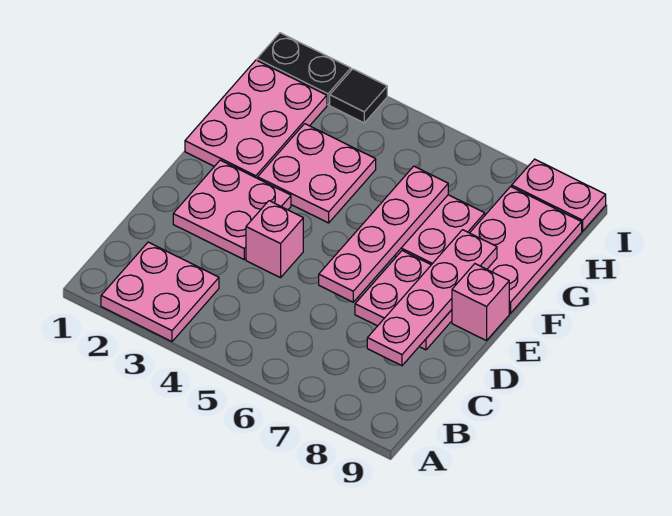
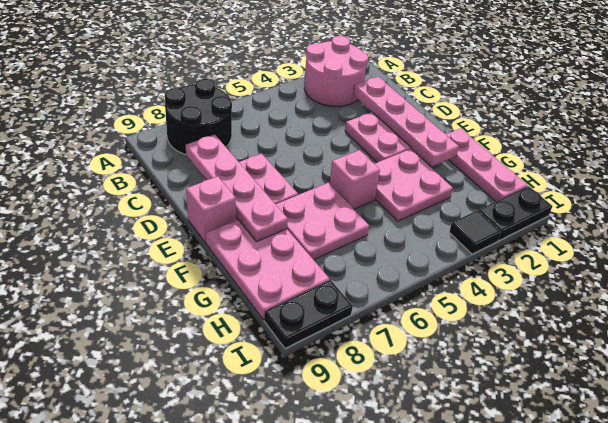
pink 2x2 plate [101,242,219,341] -> pink 2x2 round brick [304,36,368,106]
none -> black 2x2 round brick [165,79,232,154]
pink 1x1 brick [246,201,303,278] -> pink 1x1 brick moved to [330,150,380,209]
pink 1x4 plate [319,166,448,302] -> pink 1x4 plate moved to [353,77,459,166]
pink 2x3 plate [185,60,327,178] -> pink 1x3 plate [446,128,527,202]
pink 1x2 plate [512,159,606,231] -> black 1x2 plate [264,280,353,348]

